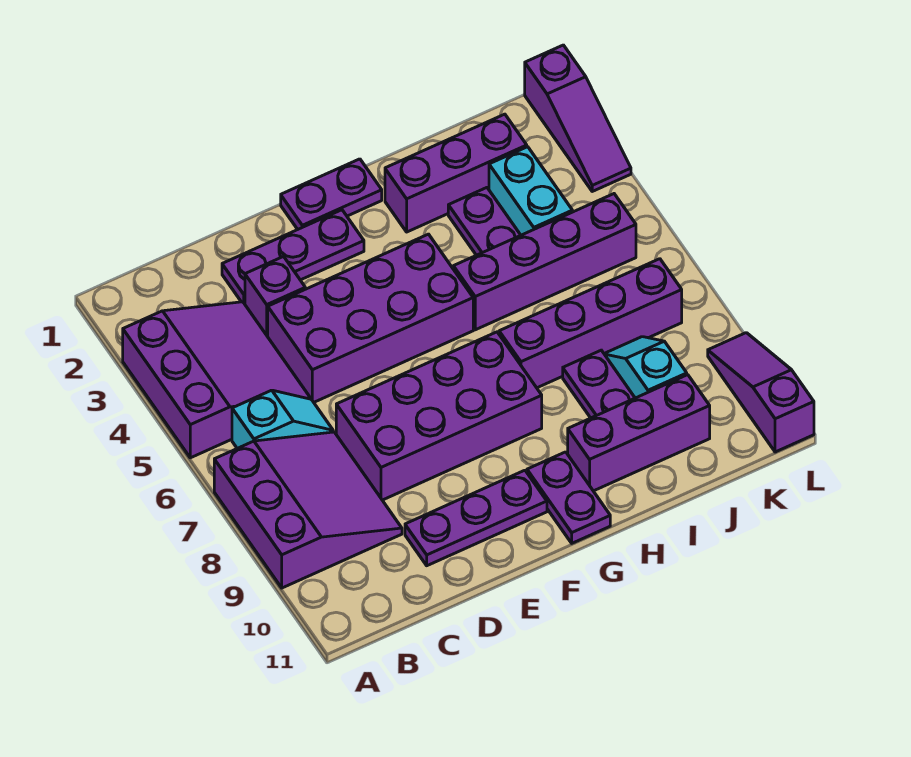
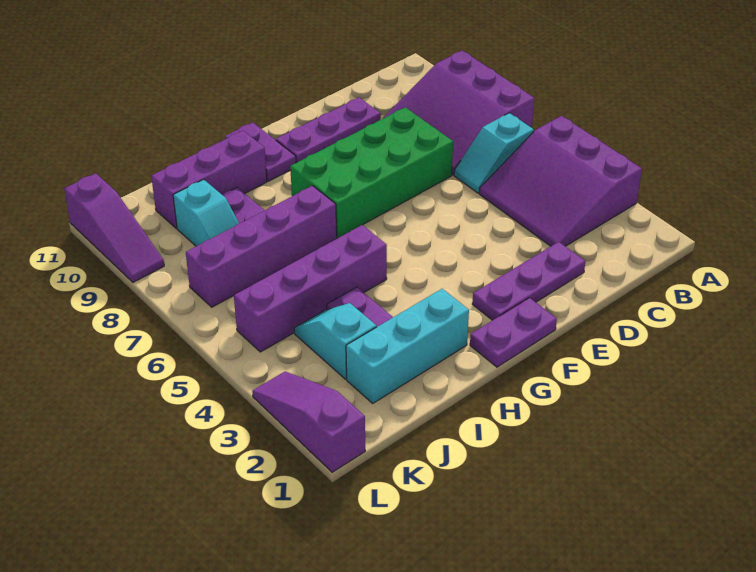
purple 1x1 brick [245,257,305,337] -> none
purple 2x4 brick [268,234,473,402] -> none
purple 2x4 brick [336,332,542,500] -> green 2x4 brick [290,107,453,238]
purple 1x3 brick [385,114,527,232] -> cyan 1x3 brick [346,289,469,403]
cyan 1x2 brick [489,147,572,235] -> cyan 1x2 slope [294,303,377,379]

